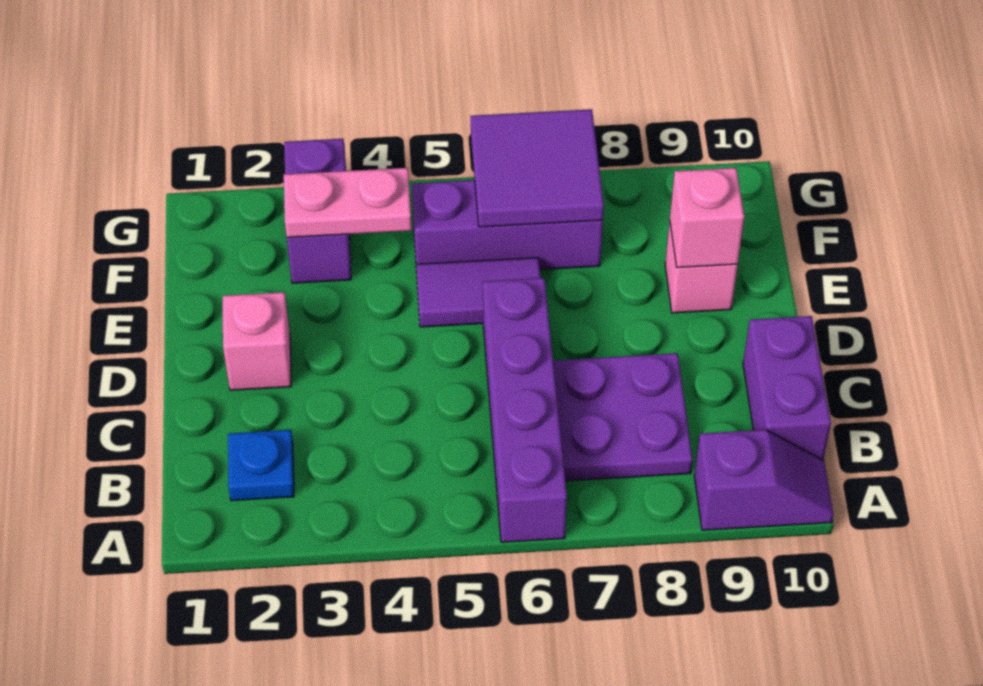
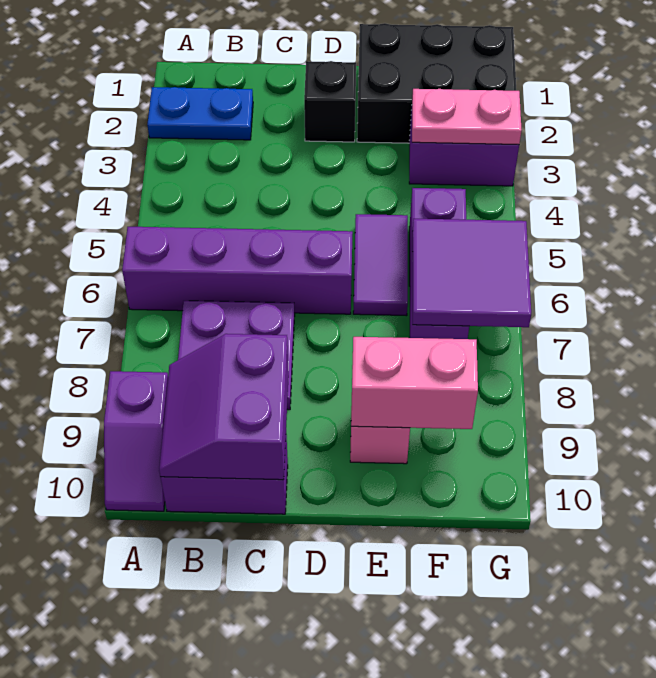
blue 1x1 plate [228,430,294,501] -> blue 1x2 plate [147,87,253,140]
none -> purple 2x2 slope [159,334,289,480]
pink 1x1 brick [223,292,291,390] -> black 1x1 brick [304,61,356,142]
none -> black 2x3 brick [357,23,516,143]
pink 1x1 brick [670,168,744,268] -> pink 1x2 brick [351,337,478,429]
pink 1x2 plate [284,168,412,237] -> pink 1x2 plate turned to [412,89,522,145]

